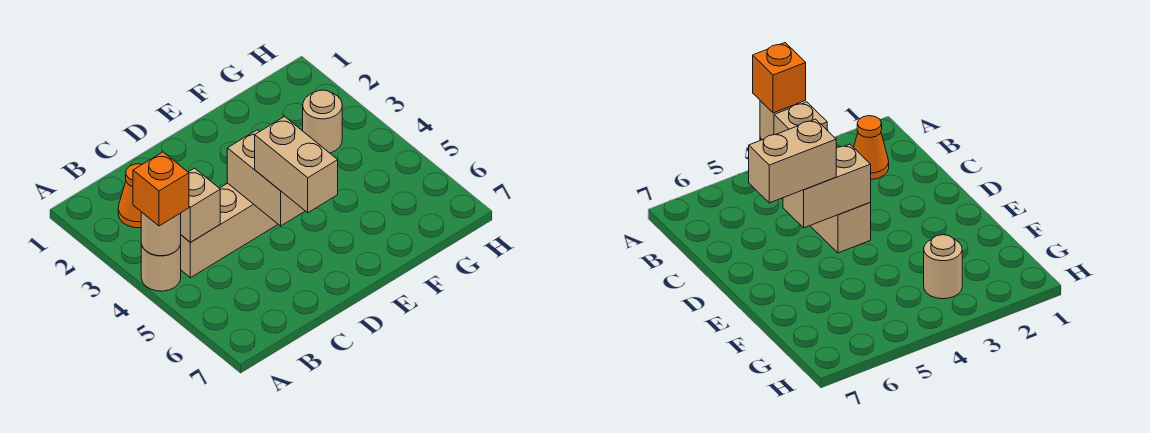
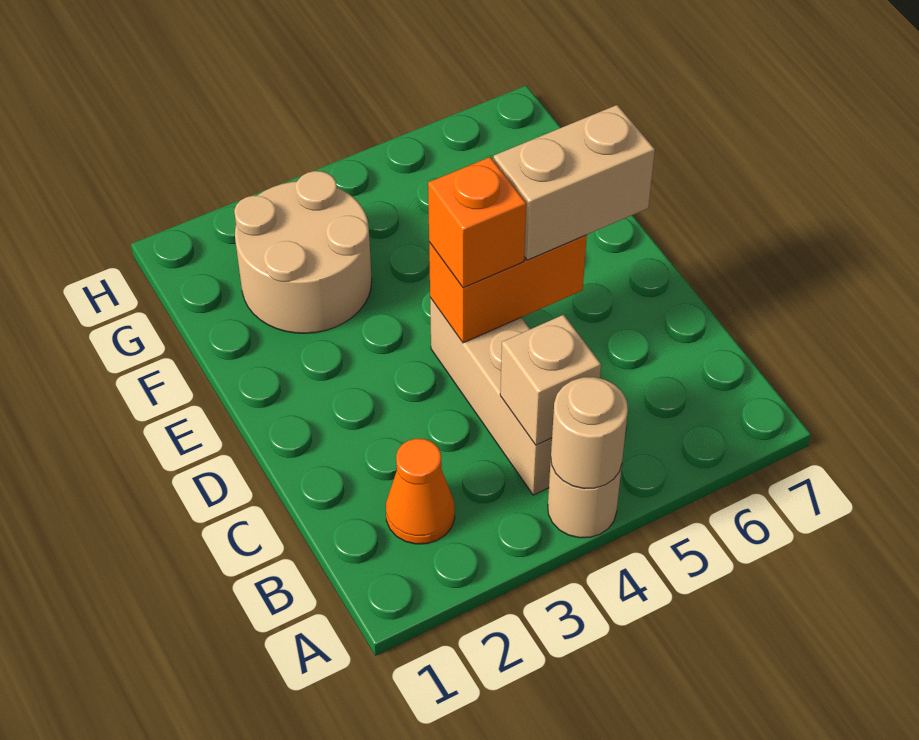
orange 1x1 brick [133,152,189,226] -> orange 1x1 brick moved to [428,157,526,288]
tan 1x2 brick [227,130,305,226] -> orange 1x2 brick [429,235,587,343]
tan 1x1 round brick [303,90,342,153] -> tan 2x2 round brick [234,171,372,333]

